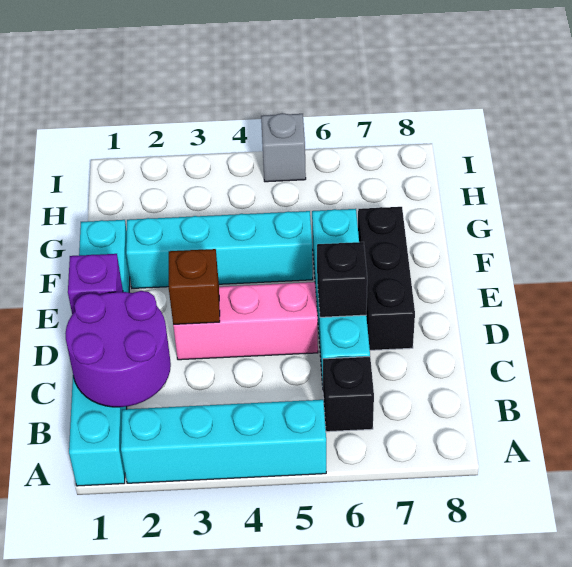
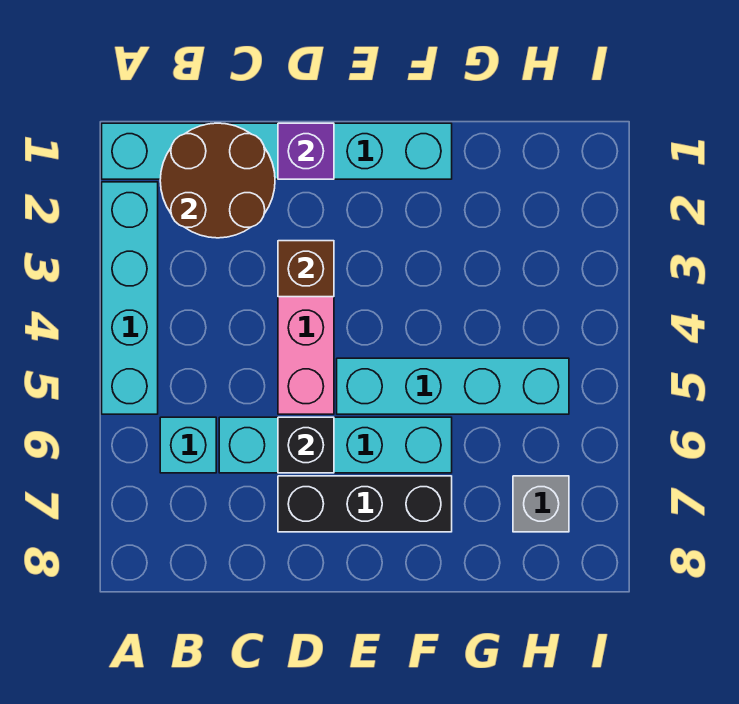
purple 2x2 round brick [65,291,171,407] -> brown 2x2 round brick [160,123,275,238]
black 1x1 brick [323,357,374,432] -> cyan 1x1 brick [160,417,216,473]
cyan 1x4 brick [126,211,313,288] -> cyan 1x4 brick turned to [337,358,569,414]
grey 1x1 brick [261,113,306,182] -> grey 1x1 brick moved to [513,476,569,532]

